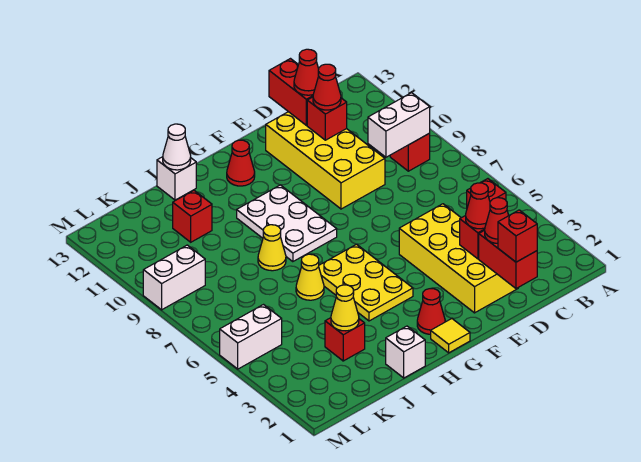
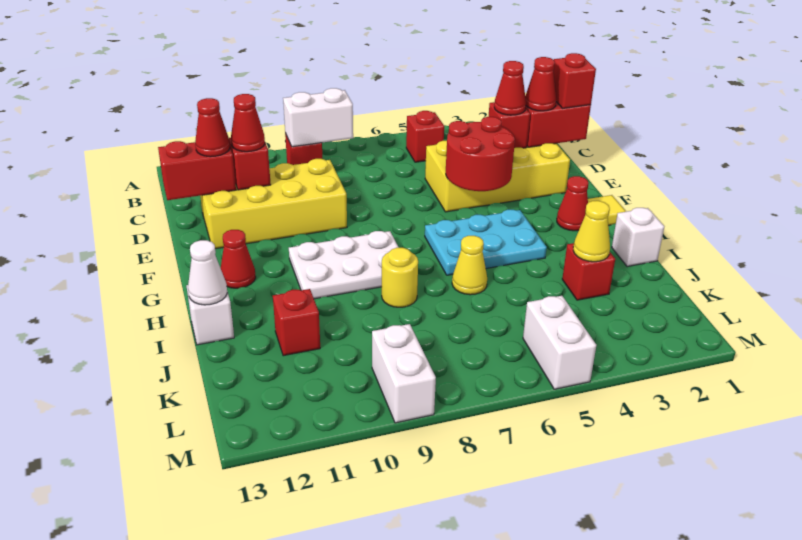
white 1x2 brick [368,93,430,157] -> white 1x2 brick turned to [283,88,353,147]
none -> red 2x2 round brick [446,117,515,191]
yellow 2x3 plate [319,244,413,321] -> cyan 2x3 plate [425,210,547,275]
yellow 1x1 cone [258,225,286,271] -> yellow 1x1 round brick [382,248,418,307]

